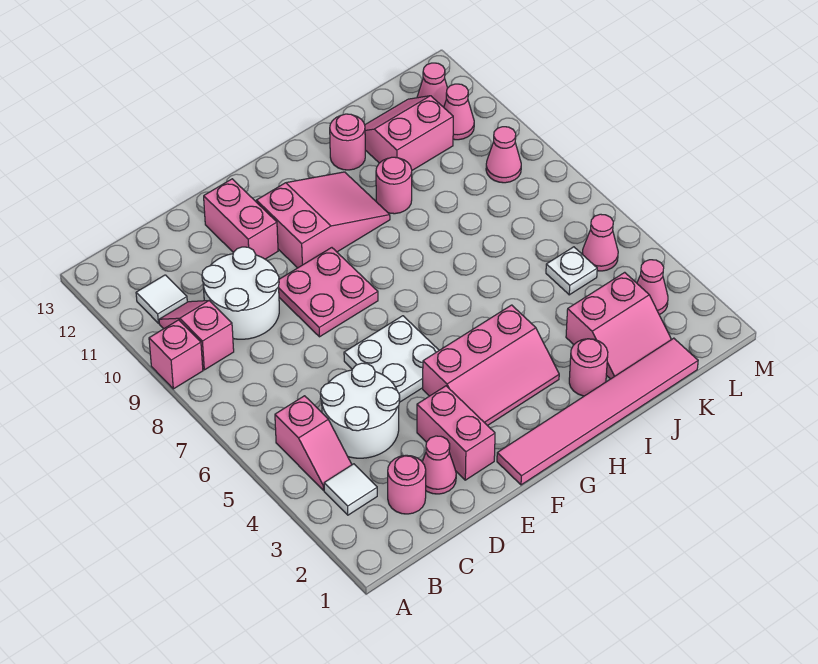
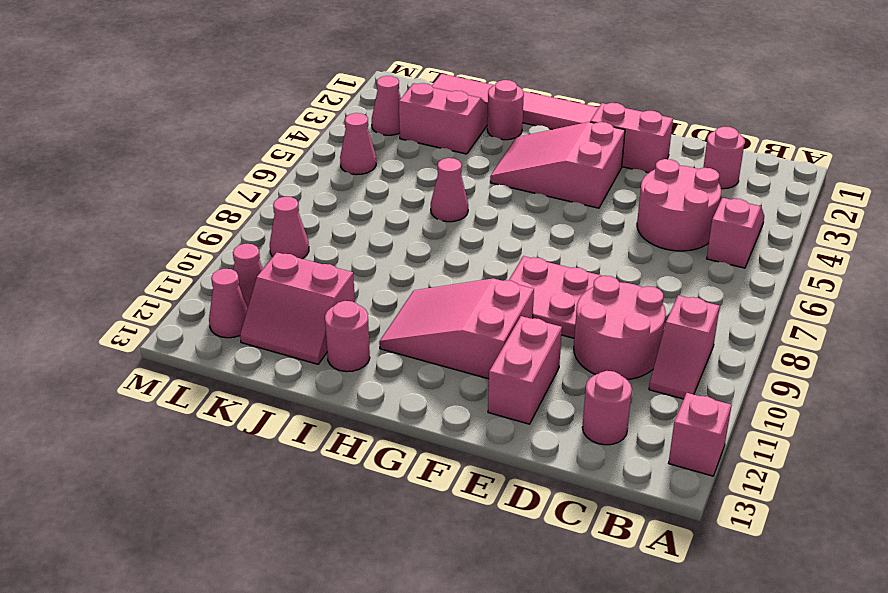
pink 1x1 brick [149,320,203,389] -> pink 1x1 brick moved to [669,393,732,476]
white 1x1 tile [324,464,377,515] -> none
white 1x1 tile [136,275,187,323] -> none
white 2x2 round brick [321,363,400,458] -> pink 2x2 round brick [637,159,721,251]
white 2x2 round brick [202,247,279,339] -> pink 2x2 round brick [574,276,666,379]
pink 1x1 cone [423,436,456,494] -> pink 1x1 cone moved to [431,158,468,222]
pink 1x2 brick [417,386,495,480] -> pink 1x2 brick turned to [590,103,673,173]
white 2x2 plate [344,316,439,402] -> none
pink 2x3 slope [423,305,559,426] -> pink 2x3 slope turned to [490,122,625,208]
pink 1x1 round brick [376,157,412,214] -> pink 1x1 round brick moved to [582,371,632,445]
white 1x1 plate [546,247,597,295] -> none

